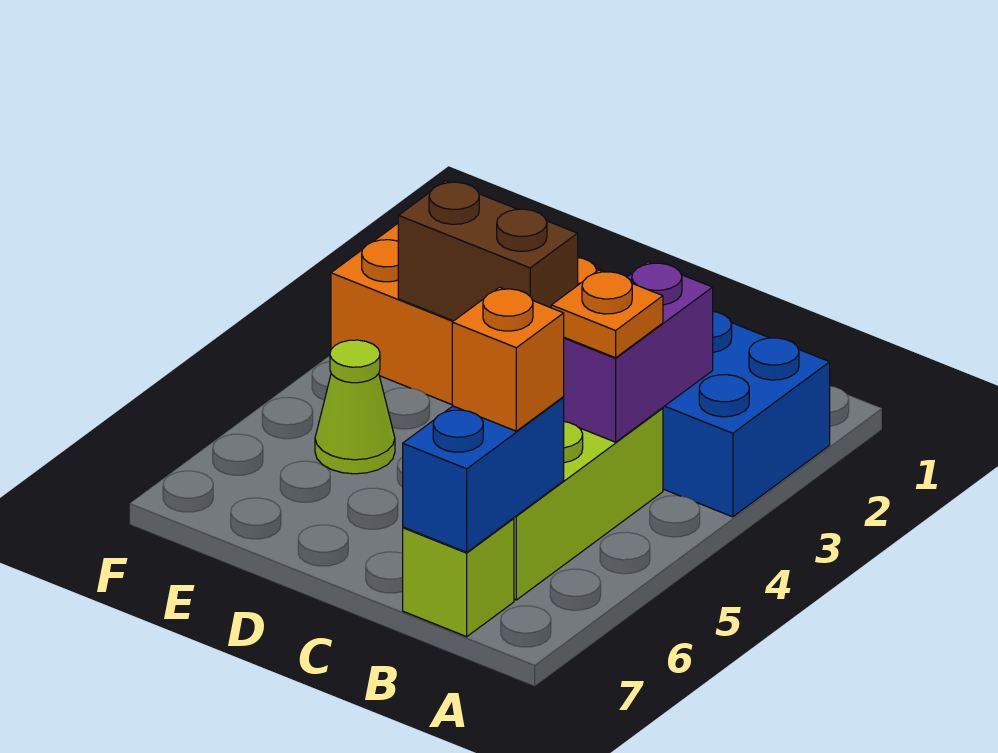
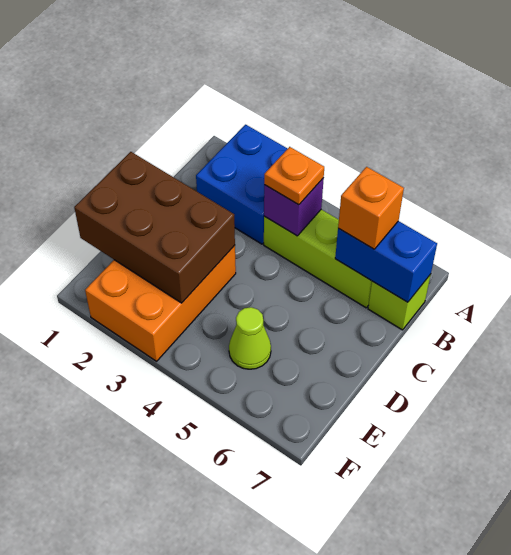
purple 1x2 brick [563,262,713,442] -> purple 1x1 brick [264,178,324,236]
brown 1x2 brick [398,181,578,321] -> brown 2x3 brick [74,152,235,303]

